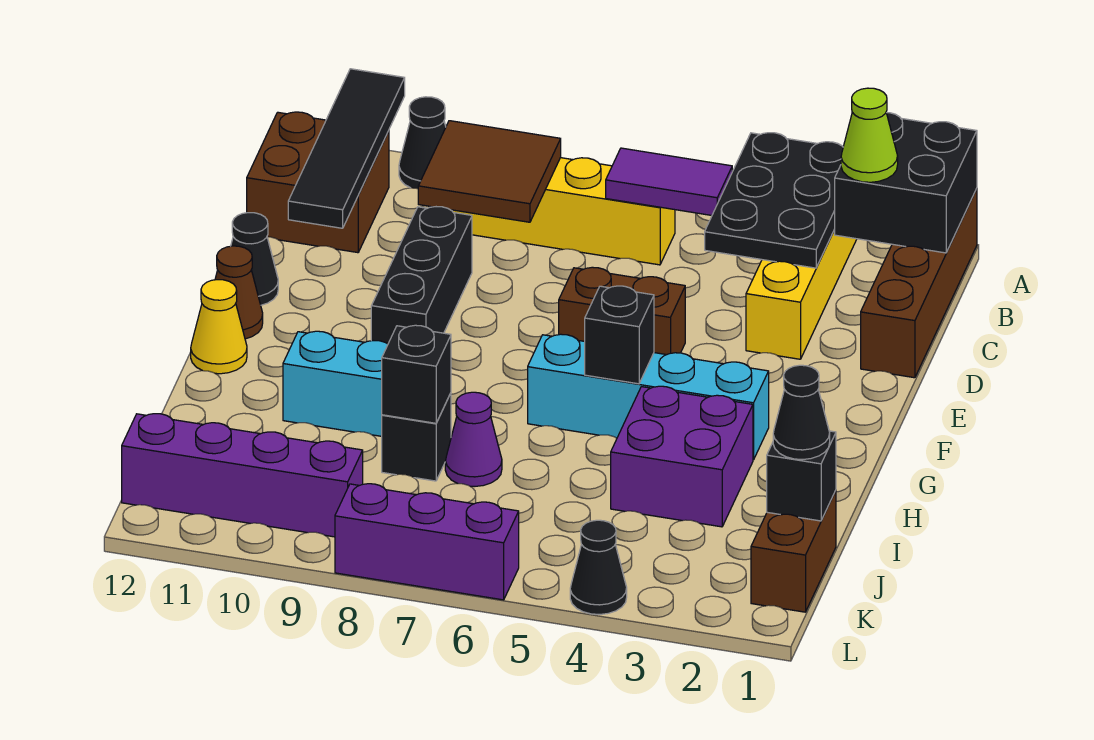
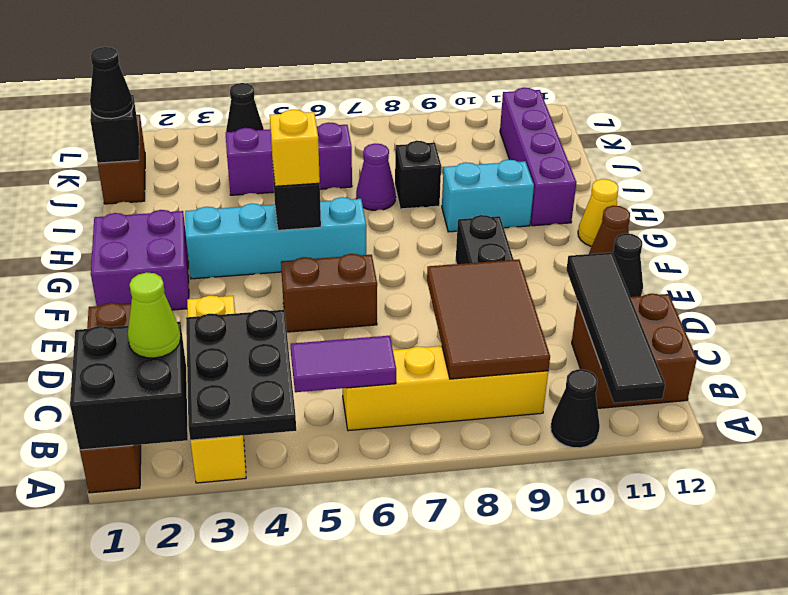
brown 2x2 tile [418,121,561,222] -> brown 2x3 tile [427,259,550,379]
none -> yellow 1x1 brick [270,110,320,186]
purple 2x2 brick [611,386,753,527] -> purple 2x2 brick moved to [91,210,189,310]
black 1x1 brick [382,325,451,423] -> none
purple 1x4 brick [122,414,363,537] -> purple 1x4 brick turned to [500,88,576,226]
purple 1x3 brick [335,484,519,600] -> purple 1x3 brick moved to [226,122,352,195]

